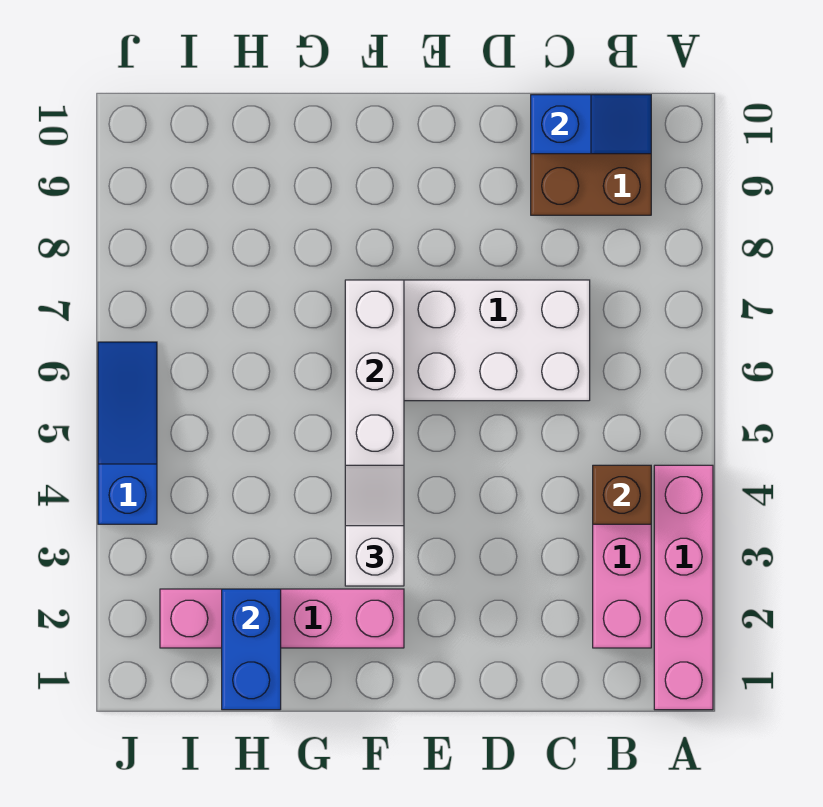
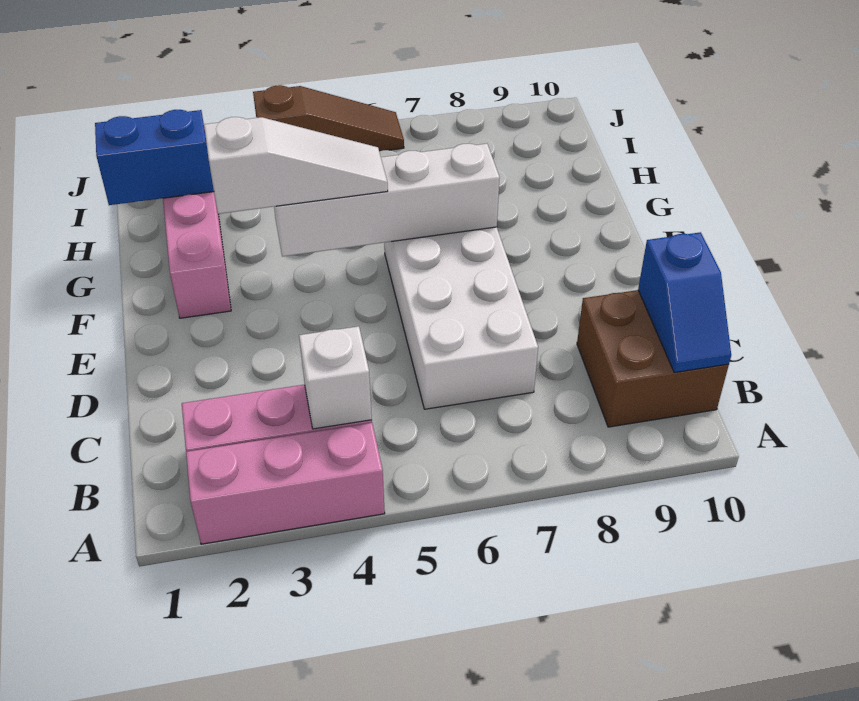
pink 1x4 brick [654,465,713,710] -> pink 1x3 brick [186,423,385,544]
brown 1x1 brick [593,465,651,524] -> white 1x1 brick [299,326,372,429]
white 1x2 slope [345,465,404,586] -> white 1x3 slope [204,117,388,214]
blue 1x3 slope [98,342,157,524] -> brown 1x3 slope [253,85,404,151]

